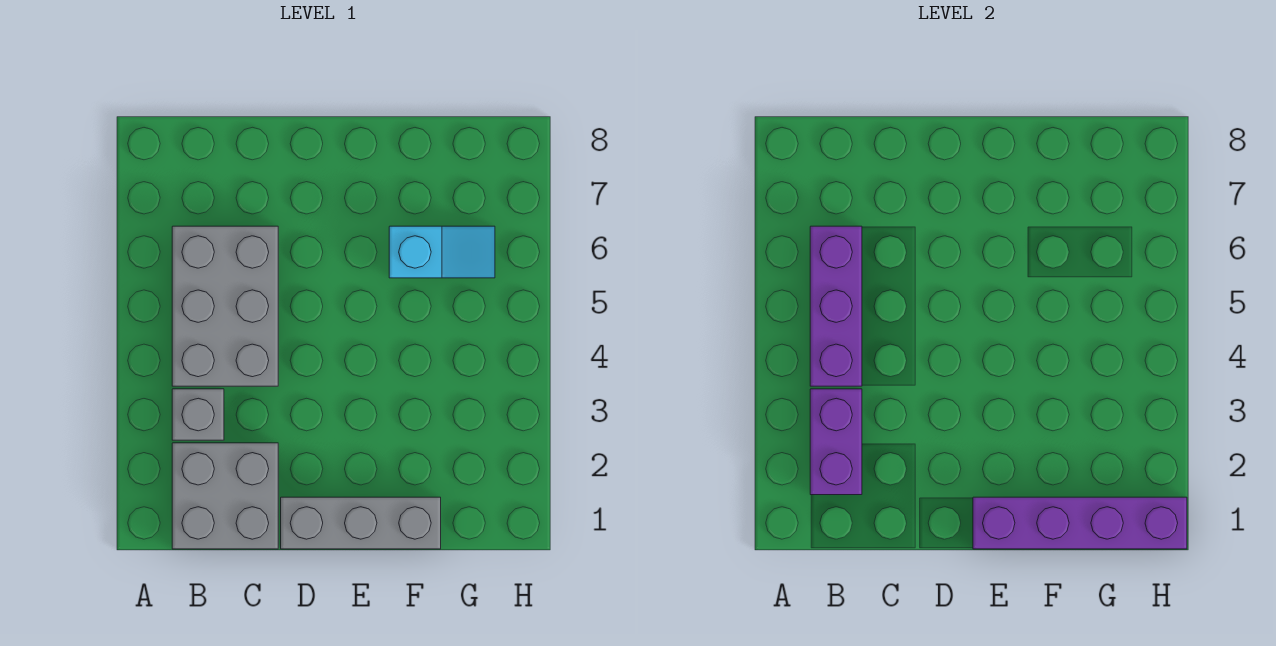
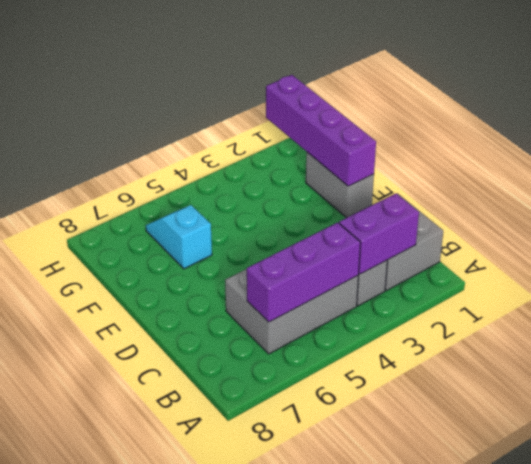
grey 1x3 brick [281,497,441,549] -> grey 1x2 brick [306,152,374,218]

